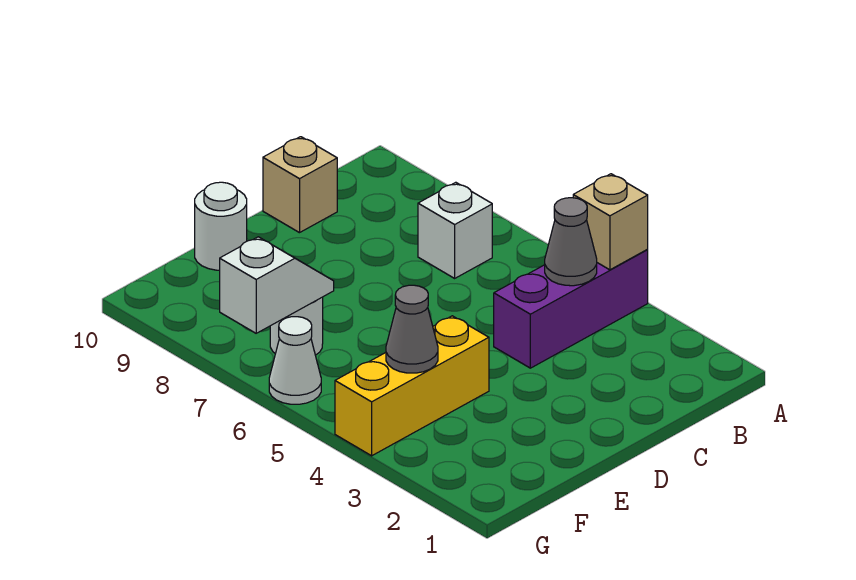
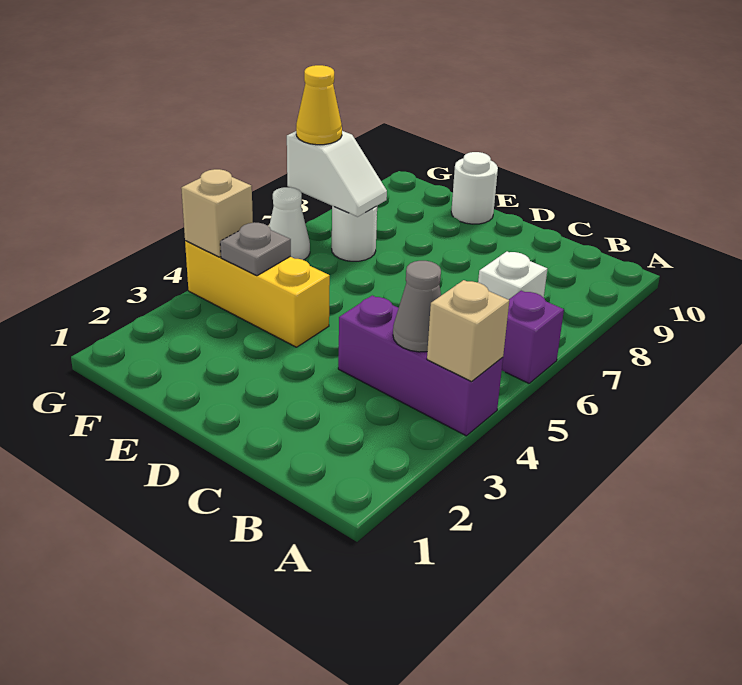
none -> purple 1x1 brick [502,291,564,383]
tan 1x1 brick [263,137,337,233] -> tan 1x1 brick moved to [181,169,253,257]
grey 1x1 cone [386,285,438,373] -> grey 1x1 plate [220,223,291,276]
none -> yellow 1x1 cone [296,65,342,145]

